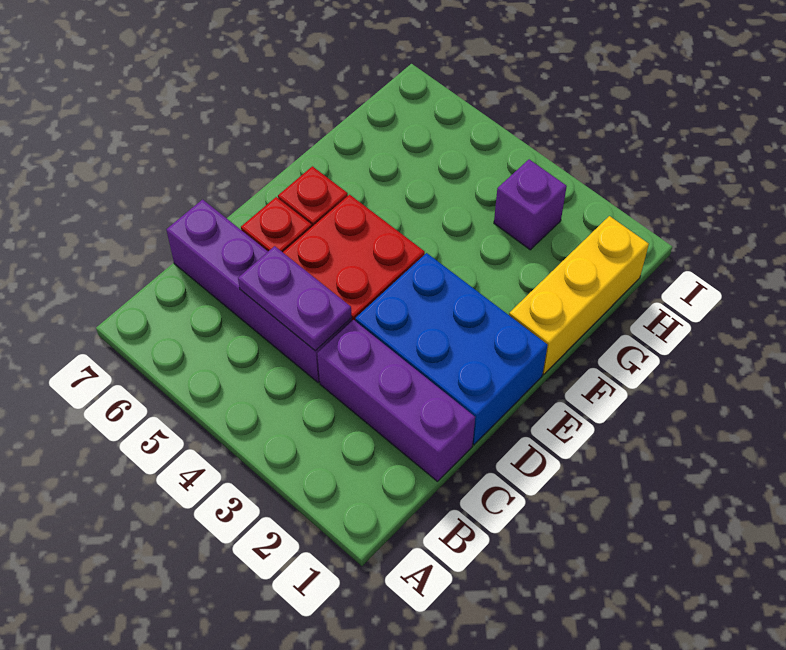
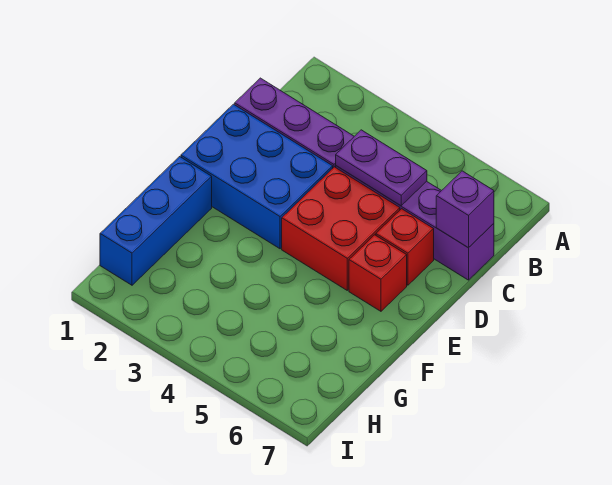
yellow 1x3 brick [509,216,649,374] -> blue 1x3 brick [100,157,212,285]
purple 1x1 brick [494,159,567,250] -> purple 1x1 brick moved to [436,171,494,248]

